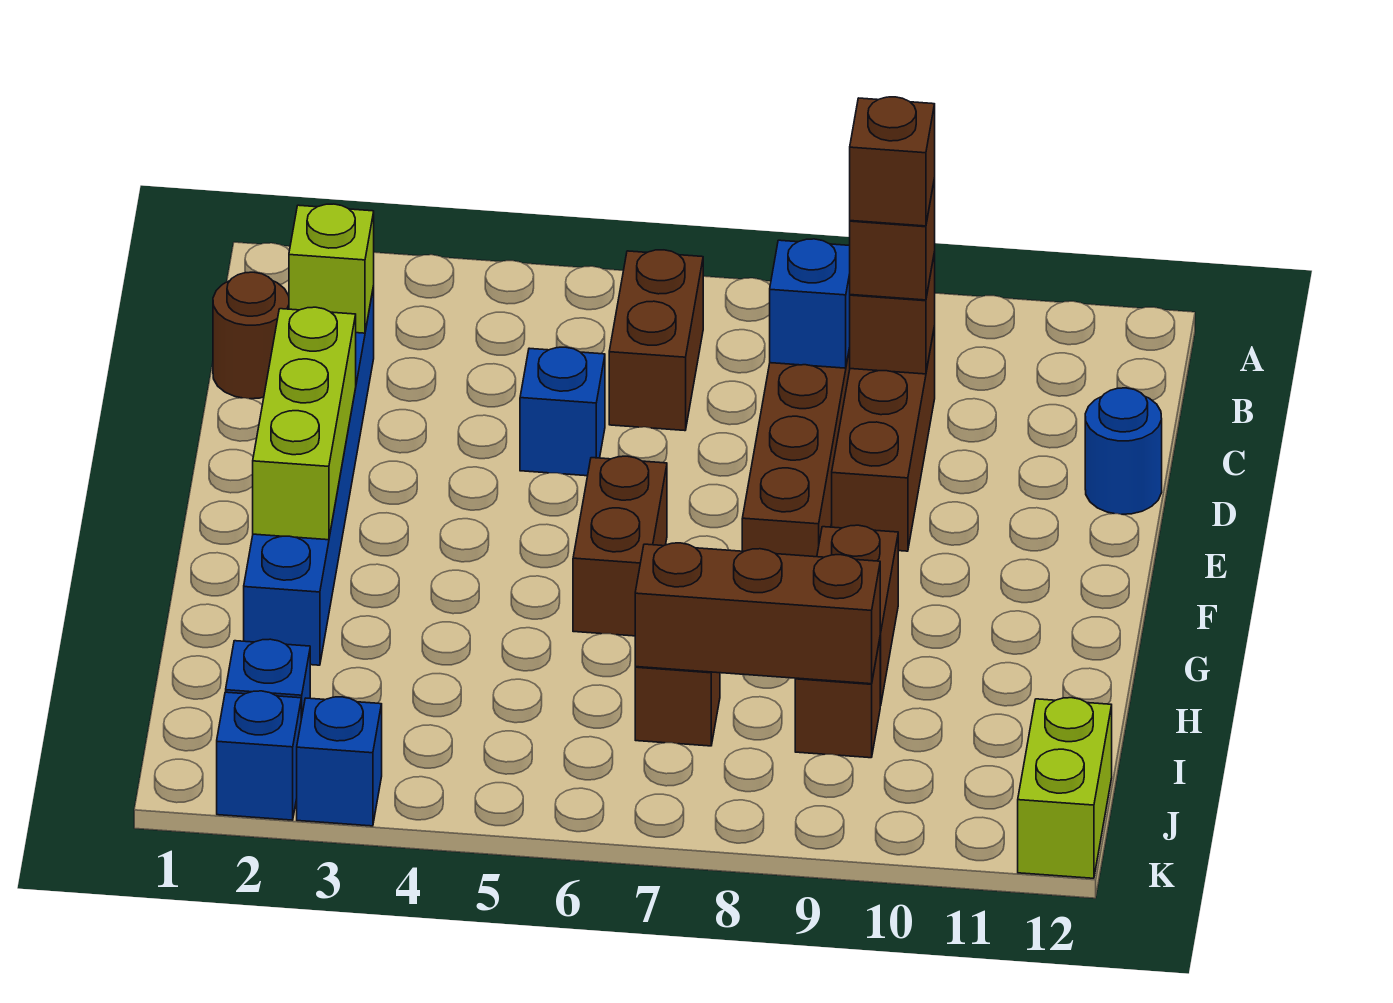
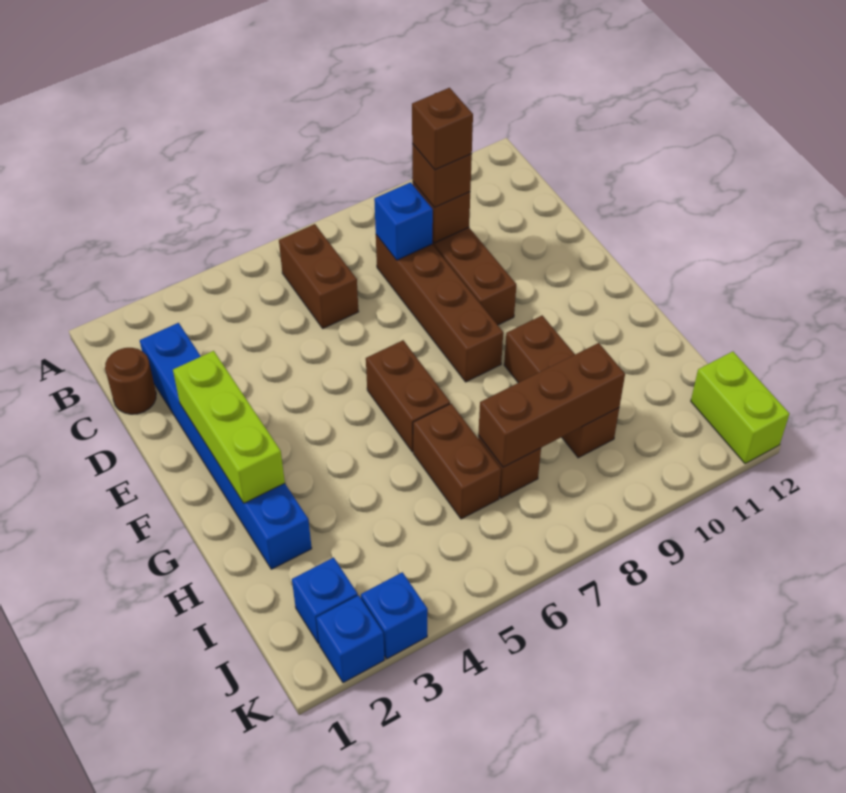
lime 1x1 brick [289,204,374,333] -> none
blue 1x1 brick [520,347,605,476] -> none
blue 1x1 round brick [1085,388,1162,514] -> none
none -> brown 1x2 brick [413,404,501,519]

